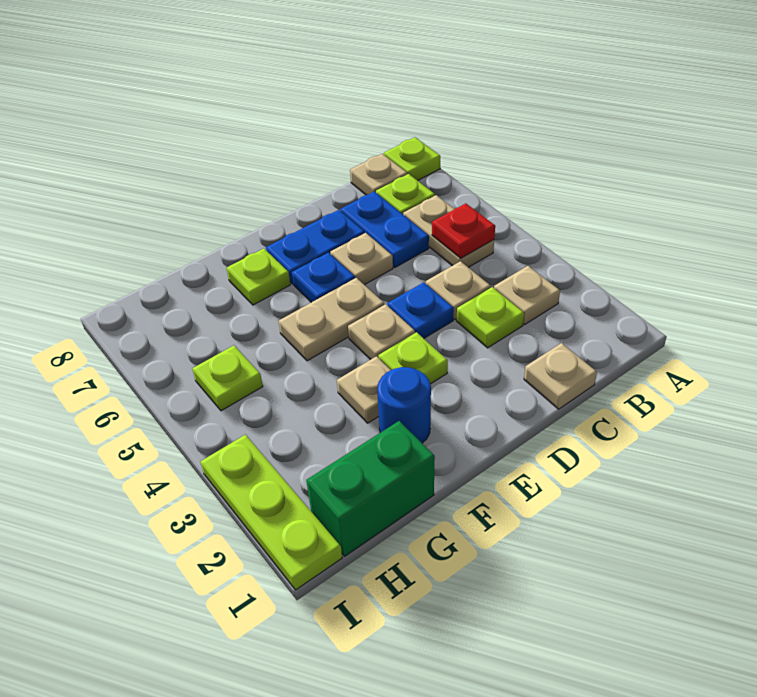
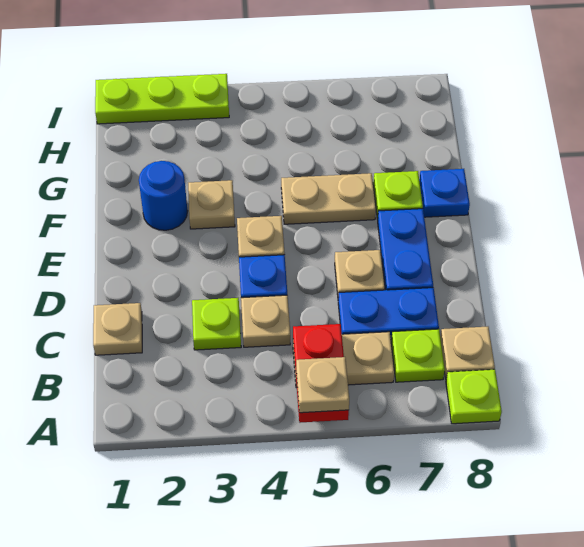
tan 1x1 plate [494,266,560,325] -> tan 1x1 plate moved to [296,357,349,413]
red 1x1 plate [432,203,495,258] -> red 1x2 plate [293,324,349,423]
lime 1x1 plate [378,332,448,384] -> none
tan 1x2 plate [279,278,384,361] -> tan 1x2 plate turned to [281,173,376,224]
blue 1x1 plate [292,253,355,302] -> blue 1x1 plate moved to [419,169,470,217]
green 1x2 brick [306,421,435,556] -> none
lime 1x1 plate [192,346,263,411] -> none

